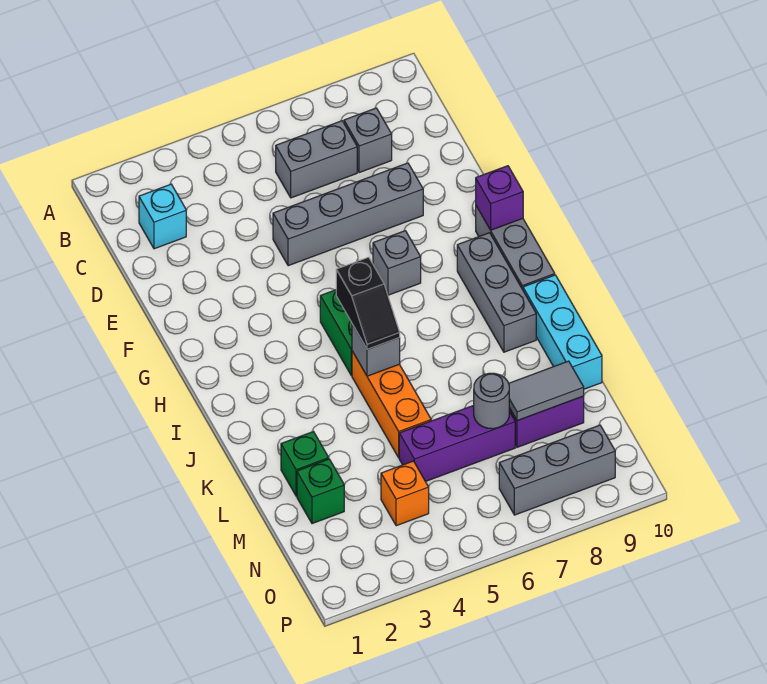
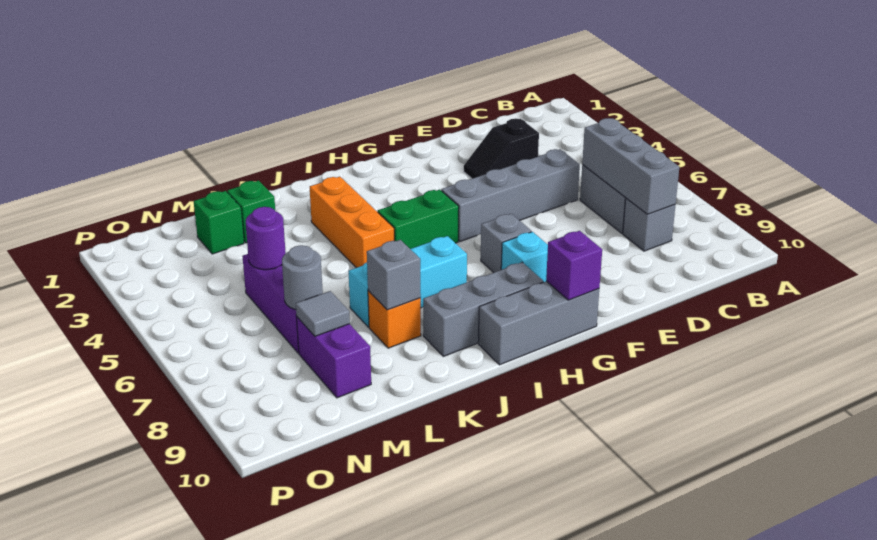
cyan 1x1 brick [139,184,186,249] -> cyan 1x1 brick moved to [501,232,548,282]
grey 1x4 brick [273,163,423,266] -> grey 1x4 brick turned to [441,149,580,241]
black 1x2 slope [336,257,400,349] -> black 1x2 slope moved to [464,118,539,179]
orange 1x3 brick [352,351,431,458] -> orange 1x3 brick turned to [310,177,394,268]
grey 1x1 brick [352,324,400,376] -> grey 1x1 brick moved to [367,240,421,310]
cyan 1x3 brick [523,275,602,389] -> cyan 1x3 brick moved to [349,236,467,327]
none -> purple 1x1 round brick [246,207,286,270]
grey 1x2 tile [509,361,584,421] -> grey 1x1 tile [296,291,350,336]
orange 1x1 brick [381,461,429,526] -> orange 1x1 brick moved to [368,291,421,348]
grey 1x3 brick [499,425,615,515] -> grey 1x3 brick moved to [582,118,679,214]

